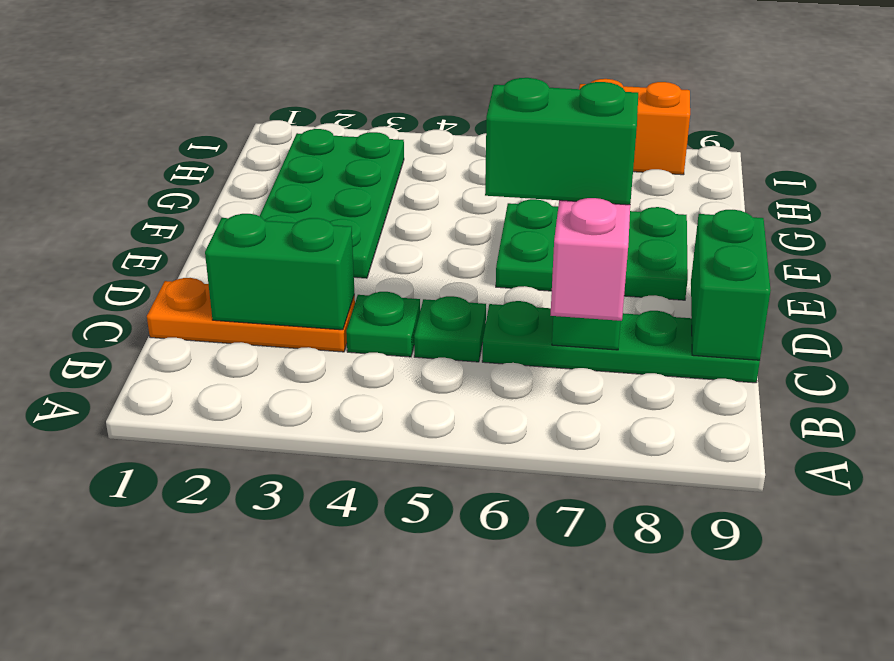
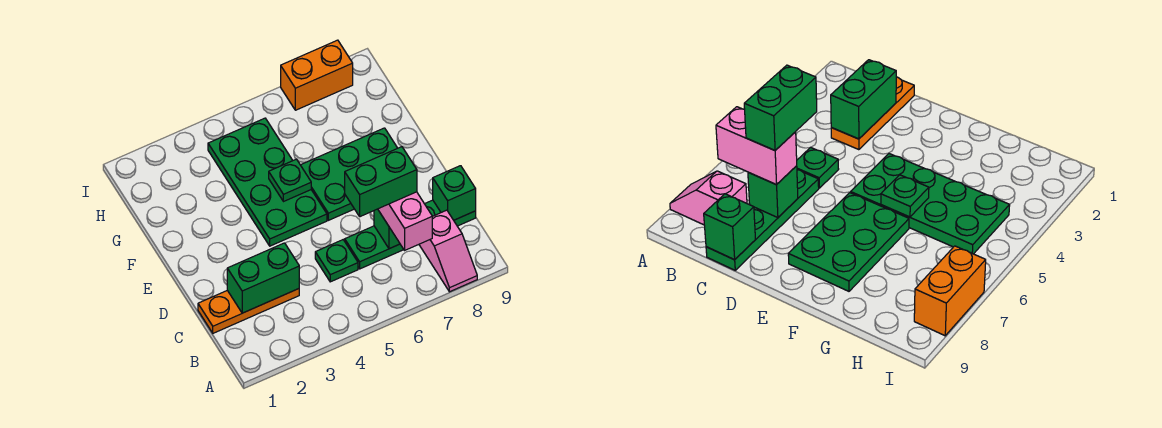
none -> pink 1x2 slope [419,210,477,292]
green 1x1 plate [346,292,420,357] -> green 1x1 plate moved to [269,159,311,202]
green 1x2 brick [691,210,771,360] -> green 1x1 brick [433,166,476,220]
green 2x4 plate [260,129,404,278] -> green 2x4 plate moved to [208,118,327,246]

